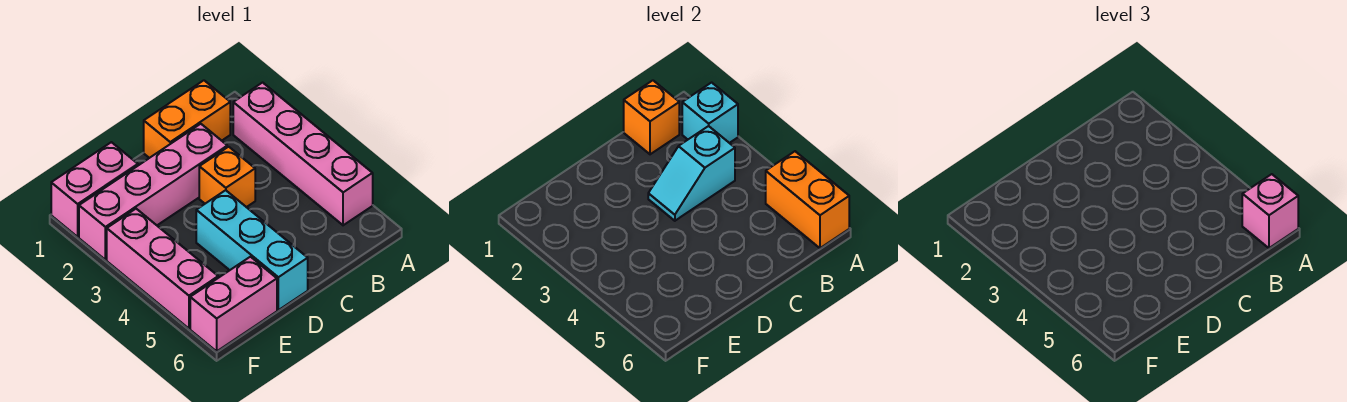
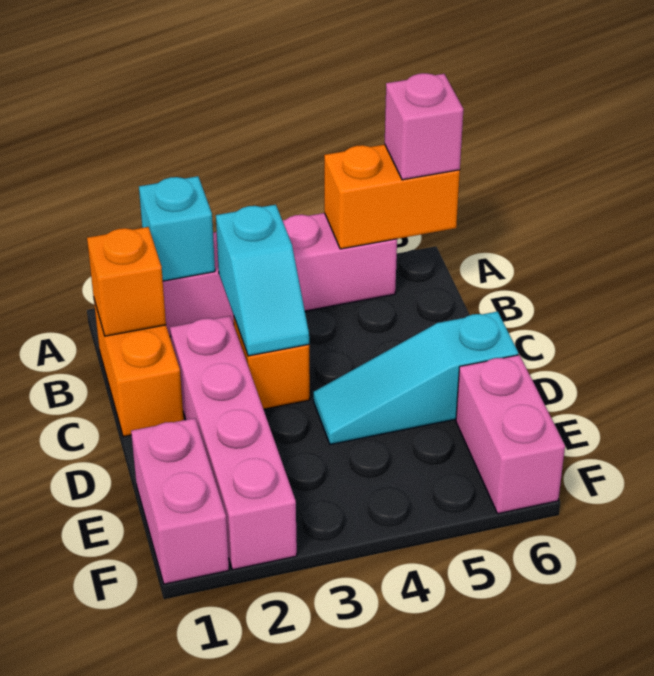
cyan 1x3 brick [196,190,308,310] -> cyan 1x3 slope [313,311,518,445]
pink 1x3 brick [107,209,218,328] -> none

